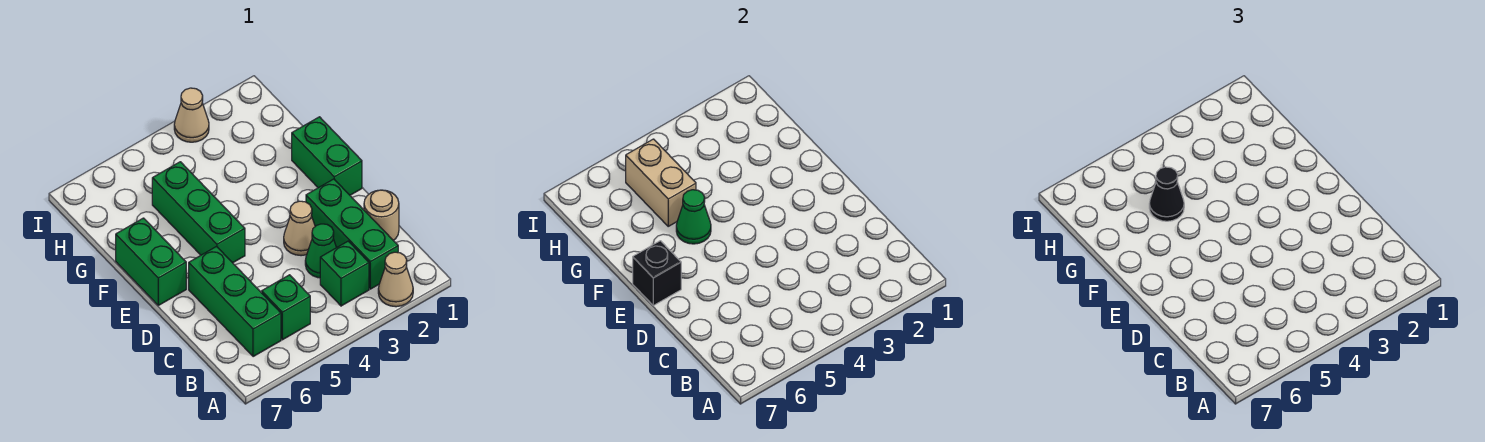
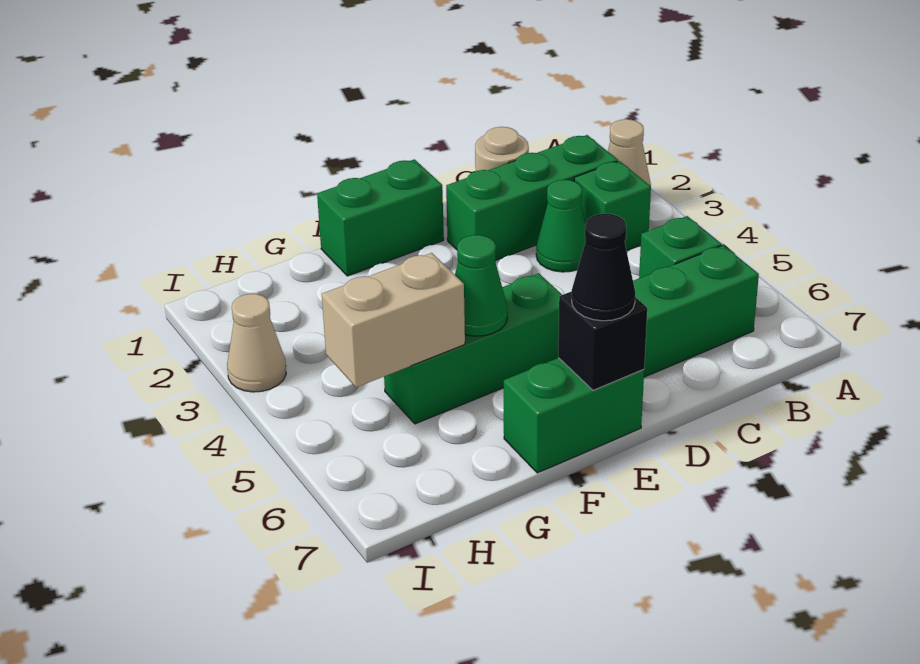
tan 1x1 cone [284,201,315,256] -> none
black 1x1 cone [1149,167,1184,221] -> black 1x1 cone moved to [572,214,635,321]

